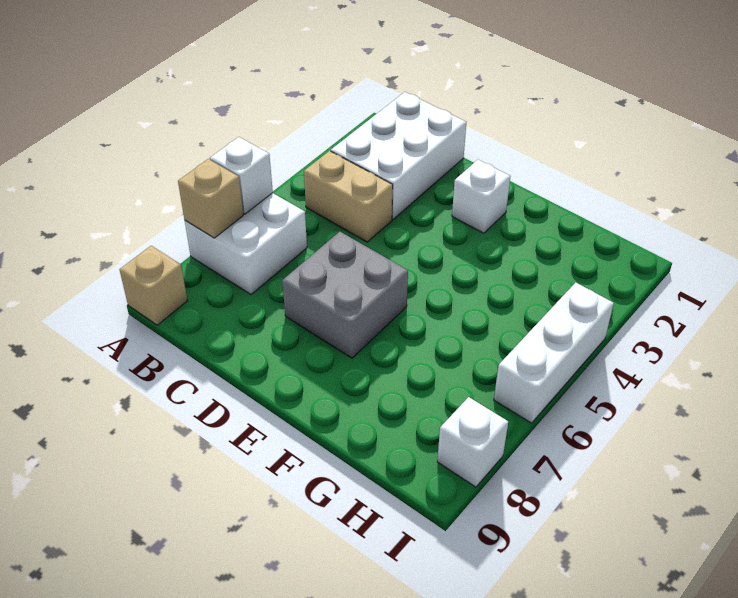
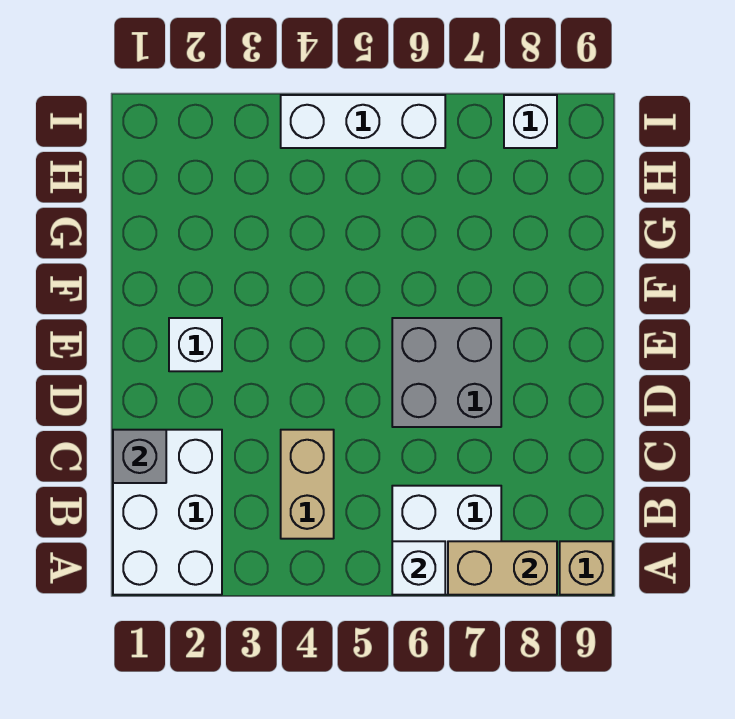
tan 1x1 brick [178,159,243,238] -> tan 1x2 brick [448,541,557,595]
white 2x3 brick [331,92,466,219] -> white 2x3 brick turned to [113,430,222,595]
none -> grey 1x1 brick [113,430,166,483]

